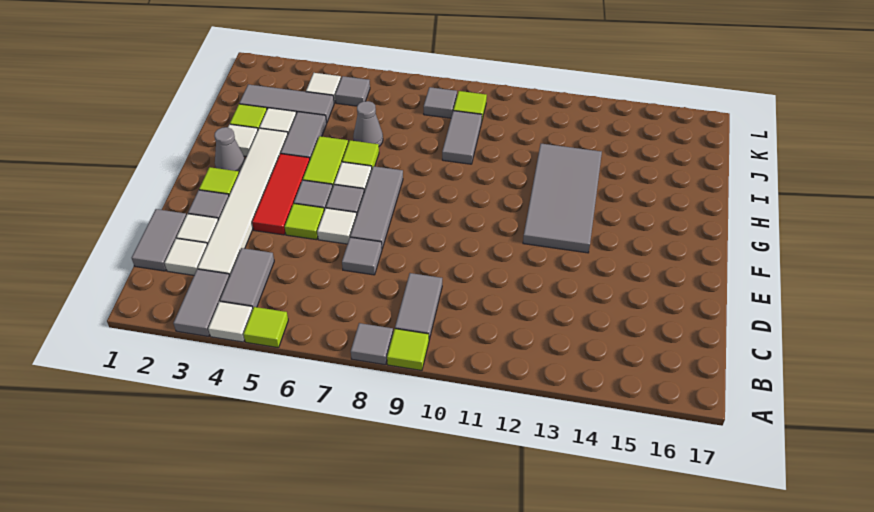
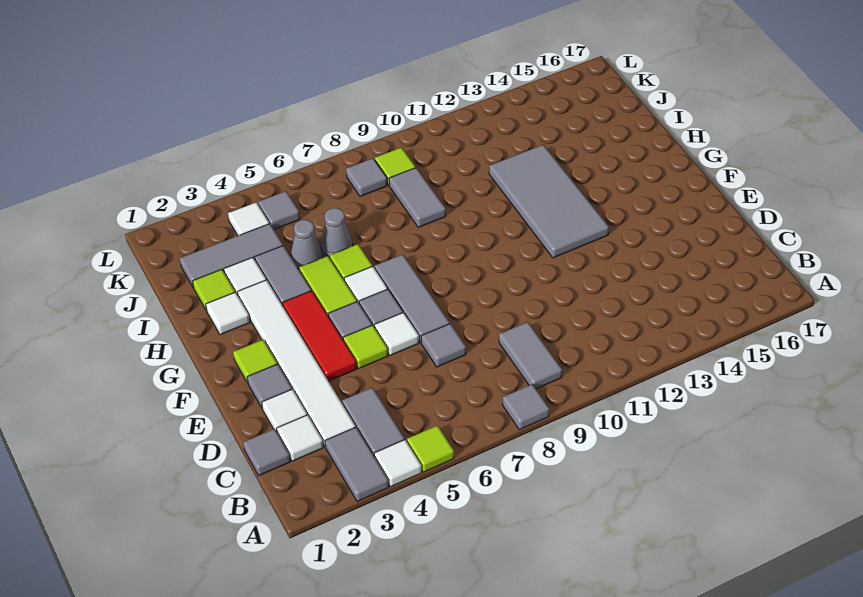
lime 1x1 tile [387,329,429,371] -> none
grey 1x2 tile [132,209,186,271] -> grey 1x1 tile [243,429,290,476]
grey 1x1 cone [214,127,245,173] -> grey 1x1 cone moved to [291,220,323,269]

